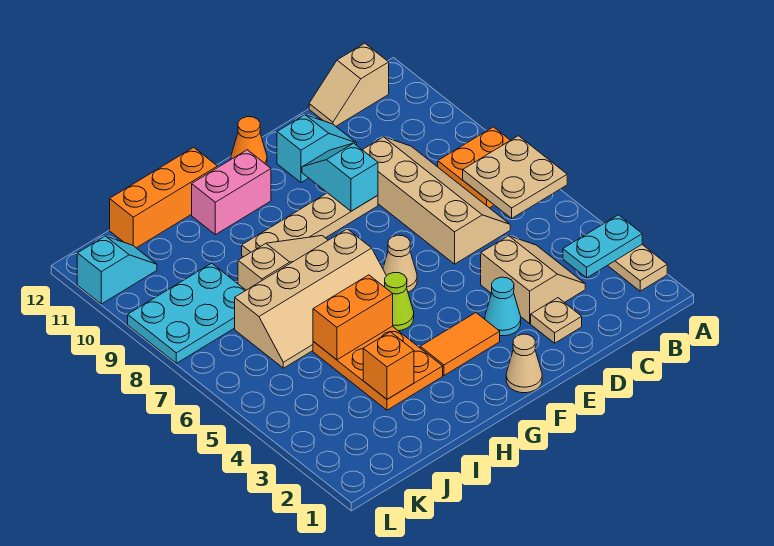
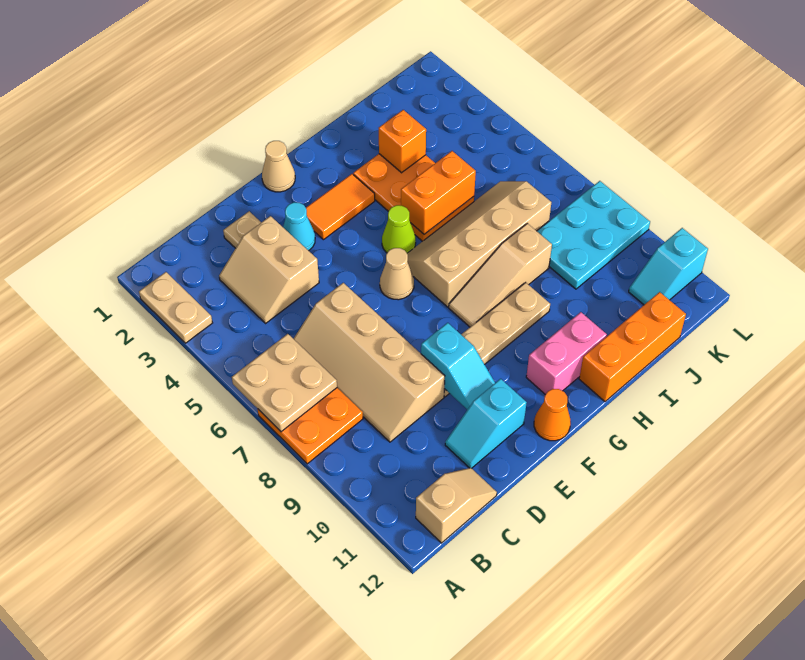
cyan 1x2 plate [563,215,642,278] -> none

